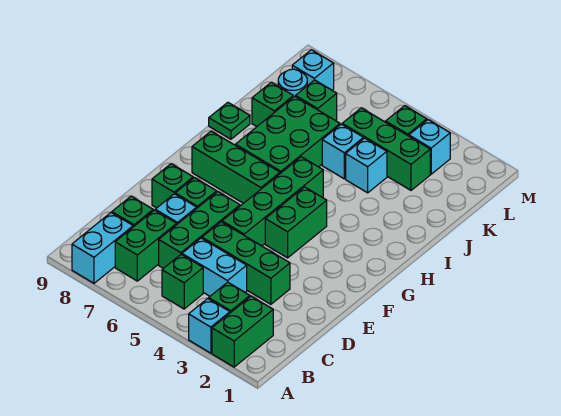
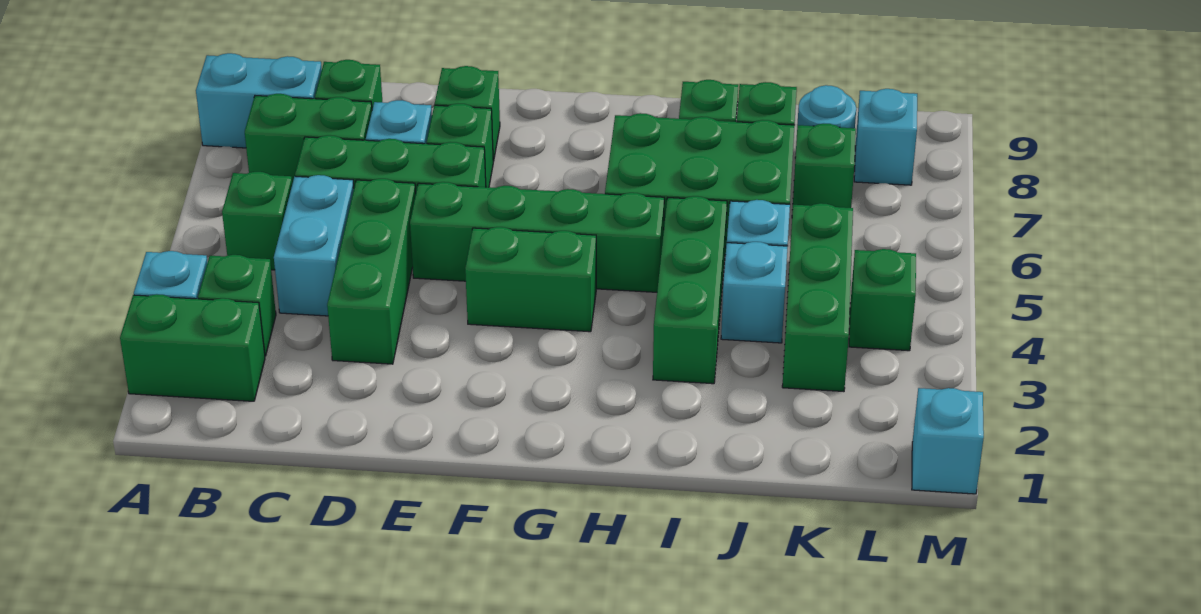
green 1x3 brick [192,131,280,203] -> green 1x3 brick moved to [653,196,727,384]
cyan 1x1 brick [409,120,450,174] -> cyan 1x1 brick moved to [912,388,984,494]

